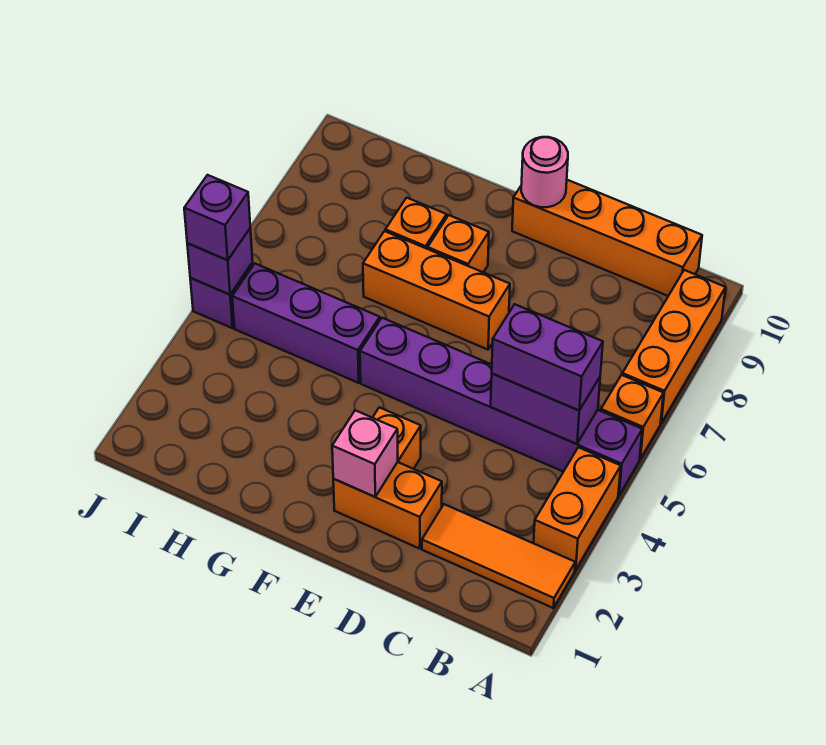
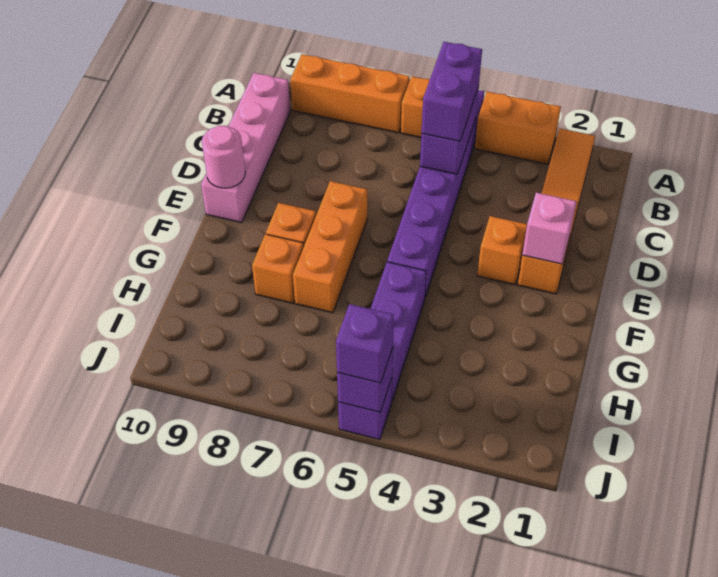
orange 1x4 brick [512,180,702,296] -> pink 1x4 brick [201,73,290,223]

